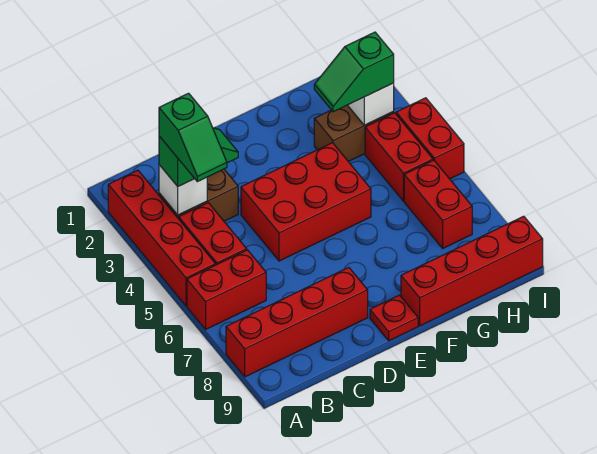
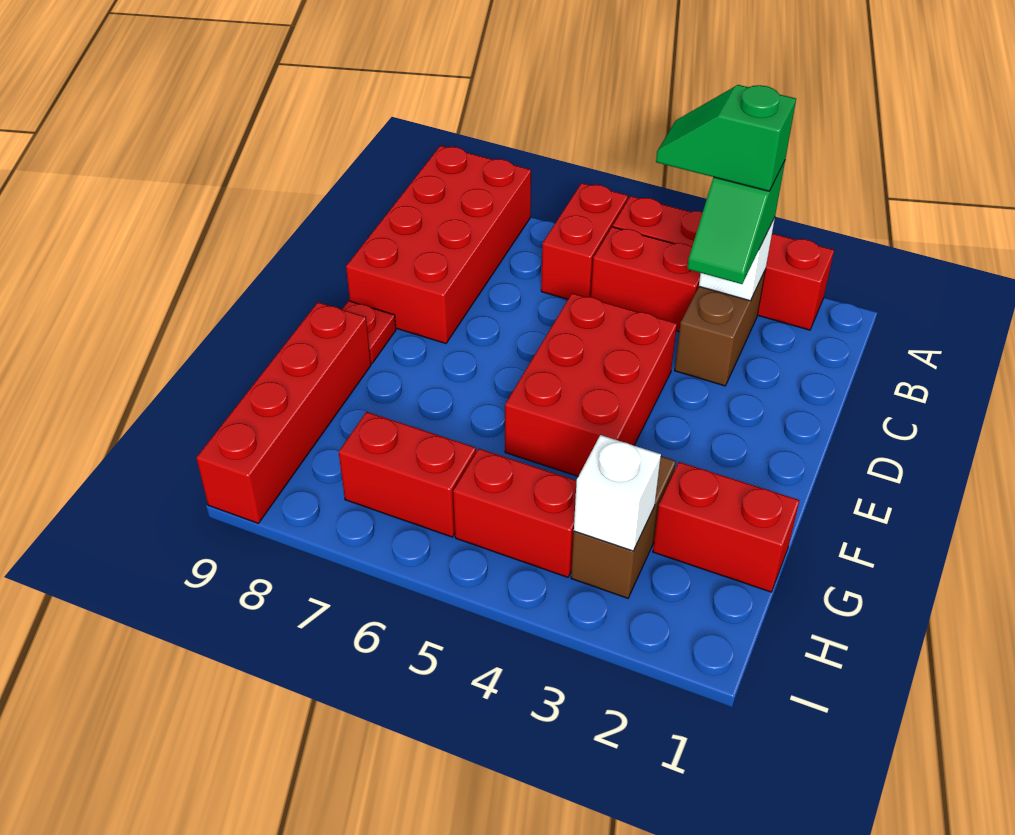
red 1x4 brick [226,267,368,377] -> red 2x4 brick [346,146,531,344]
green 1x2 slope [314,32,394,112] -> none
red 1x2 brick [396,98,464,179] -> red 1x2 brick moved to [653,462,800,592]

